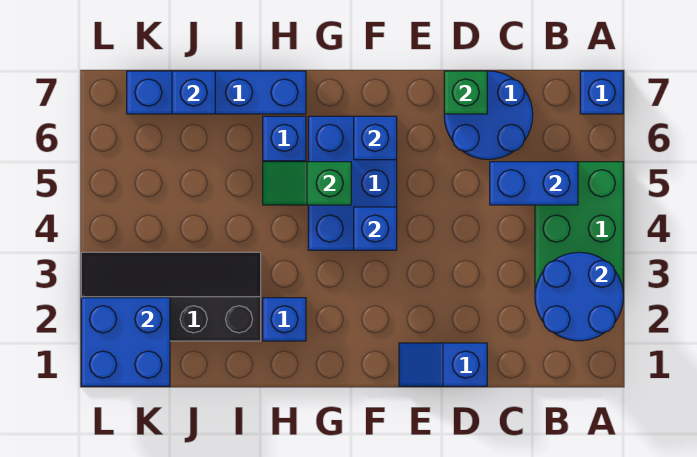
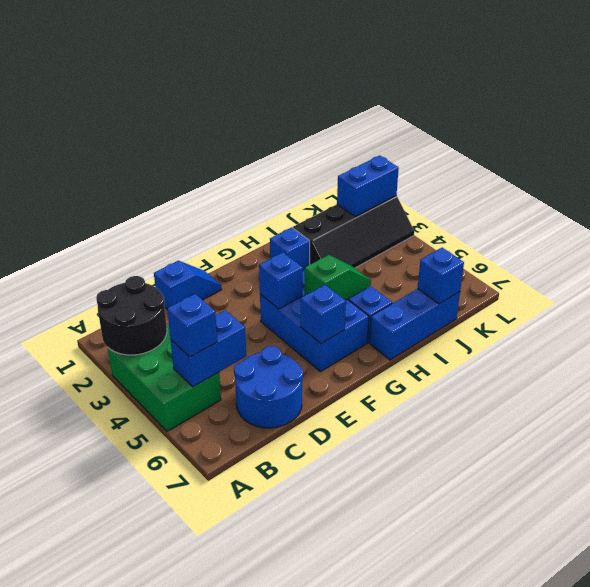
blue 2x2 round brick [535,252,623,341] -> black 2x2 round brick [96,276,167,355]
blue 1x1 brick [580,71,623,114] -> blue 1x1 brick moved to [167,294,217,357]
green 1x1 brick [444,71,487,114] -> none
blue 1x4 brick [127,71,306,114] -> blue 1x3 brick [369,289,460,360]
blue 2x2 brick [81,298,170,386] -> blue 1x2 brick [337,155,399,216]

